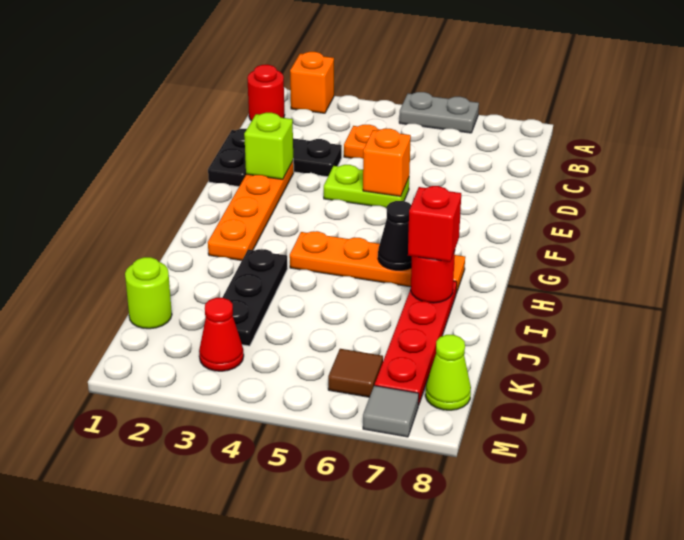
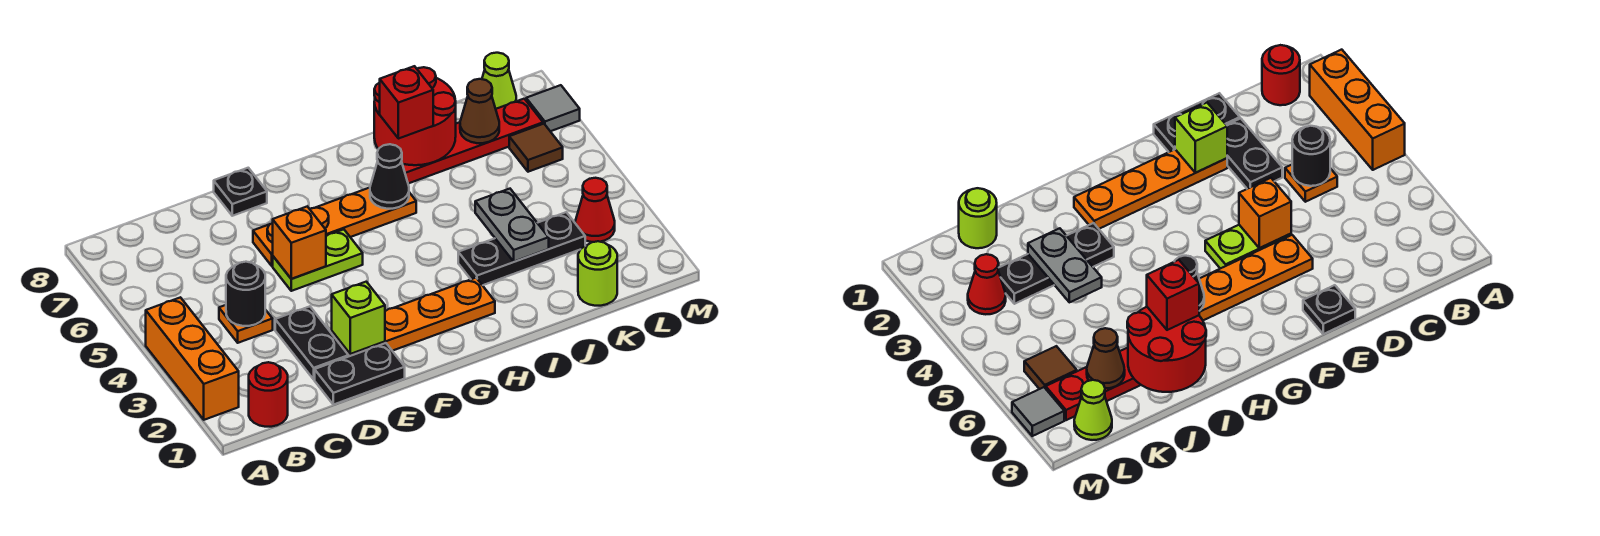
orange 1x1 brick [290,52,334,113] -> orange 1x3 brick [146,297,239,420]
grey 1x2 plate [399,92,479,133] -> grey 1x2 plate moved to [475,189,549,262]
none -> black 1x1 round brick [226,262,265,326]
lime 1x2 plate [324,165,409,208] -> lime 1x2 plate turned to [273,229,363,291]
none -> black 1x1 plate [214,168,267,216]
orange 1x4 plate [290,231,465,293] -> orange 1x4 plate turned to [253,188,416,266]
red 1x1 round brick [411,251,455,303] -> red 2x2 round brick [374,67,456,165]
none -> brown 1x1 cone [460,79,499,143]

